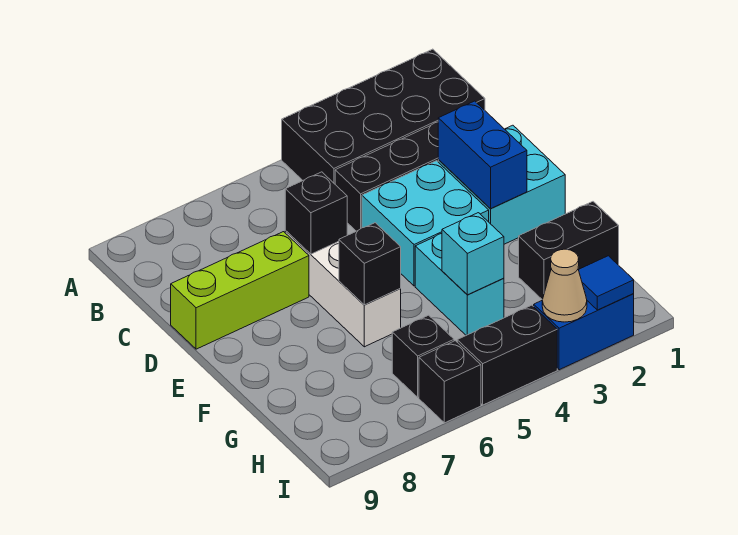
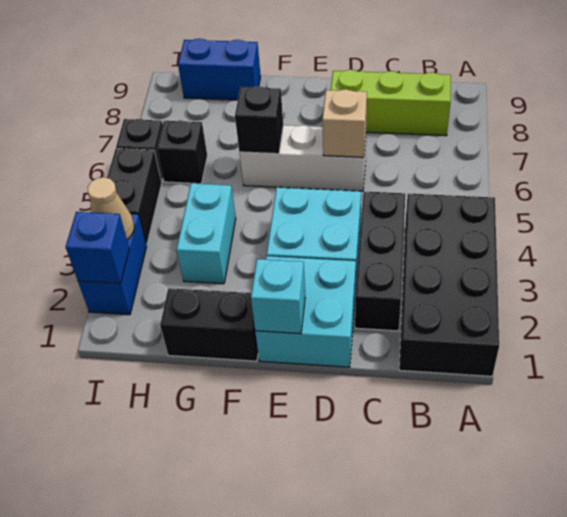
blue 1x2 brick [438,101,527,209] -> blue 1x2 brick moved to [178,39,261,100]
black 1x1 brick [285,172,347,254] -> tan 1x1 brick [322,89,367,157]
lime 1x3 brick [171,232,309,349] -> lime 1x3 brick turned to [331,70,451,136]
cyan 1x2 brick [415,234,504,335] -> cyan 1x2 brick turned to [177,183,236,284]
black 1x2 brick [519,202,619,300] -> black 1x2 brick turned to [160,288,258,361]
cyan 1x1 brick [442,213,504,295] -> cyan 1x1 brick moved to [251,259,305,334]
blue 1x1 tile [579,256,634,310] -> blue 1x1 brick [66,212,129,283]

